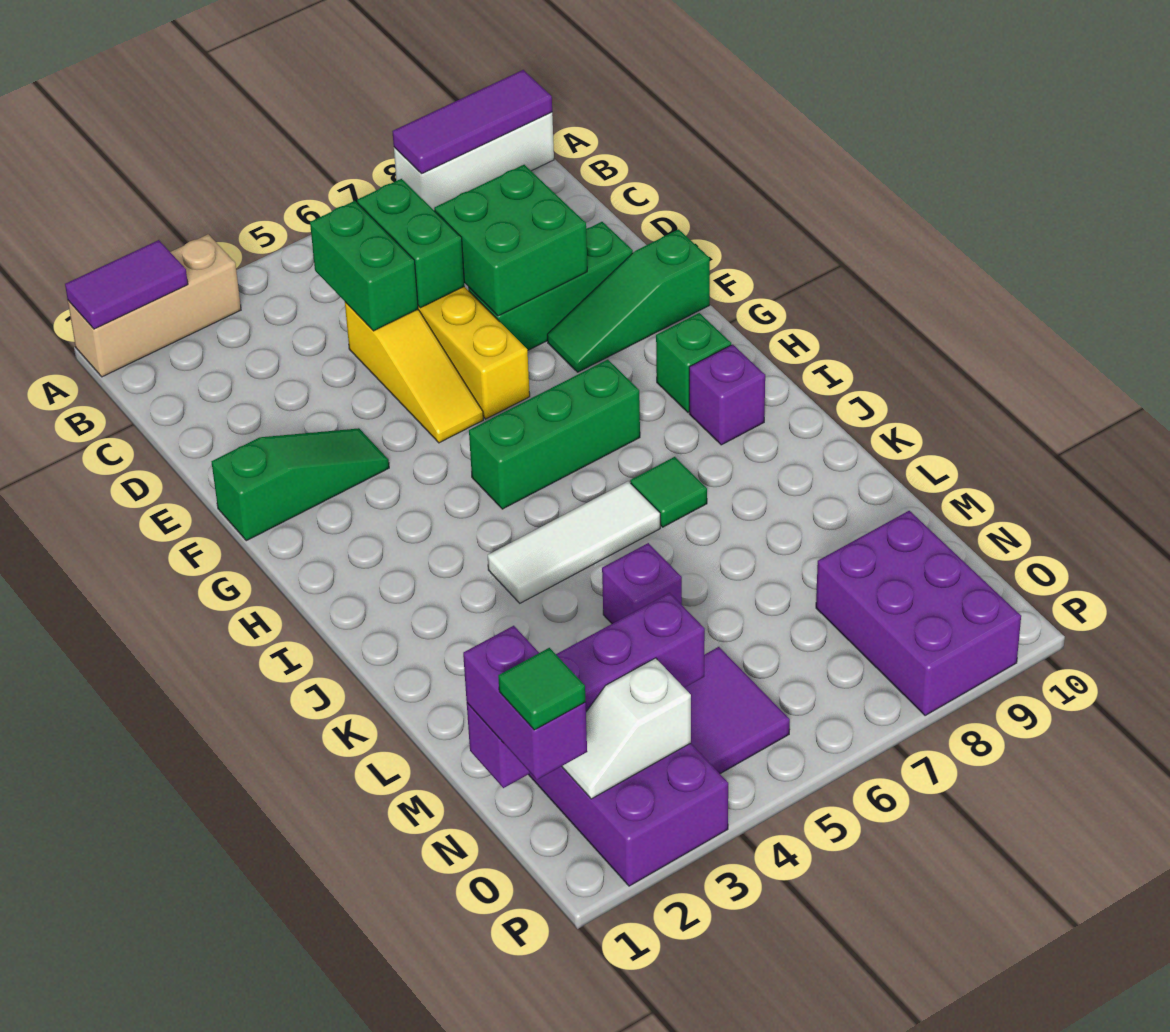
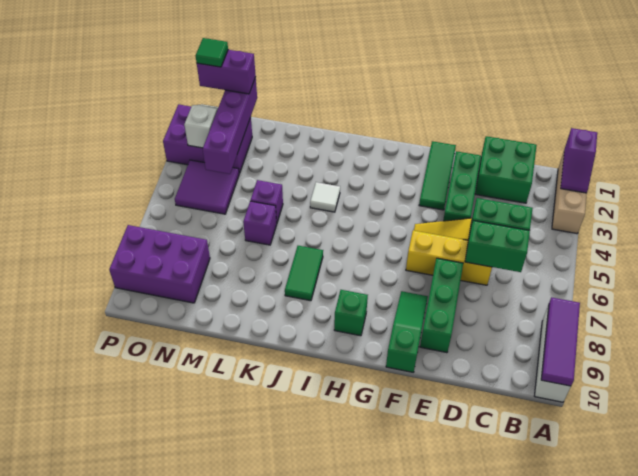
purple 1x2 tile [65,240,188,329] -> purple 1x2 slope [561,128,597,193]
green 2x2 brick [434,165,587,316] -> green 2x2 brick moved to [475,136,537,203]
green 1x3 slope [212,428,389,541] -> green 1x3 tile [419,141,456,210]
green 1x3 brick [469,360,640,509] -> green 1x3 brick moved to [443,151,481,221]
purple 1x1 brick [689,344,765,445] -> purple 1x1 brick moved to [243,201,277,245]
white 1x3 tile [488,481,660,603] -> white 1x1 tile [310,182,340,212]
green 1x1 tile [630,457,707,527] -> green 1x2 tile [285,246,323,301]

